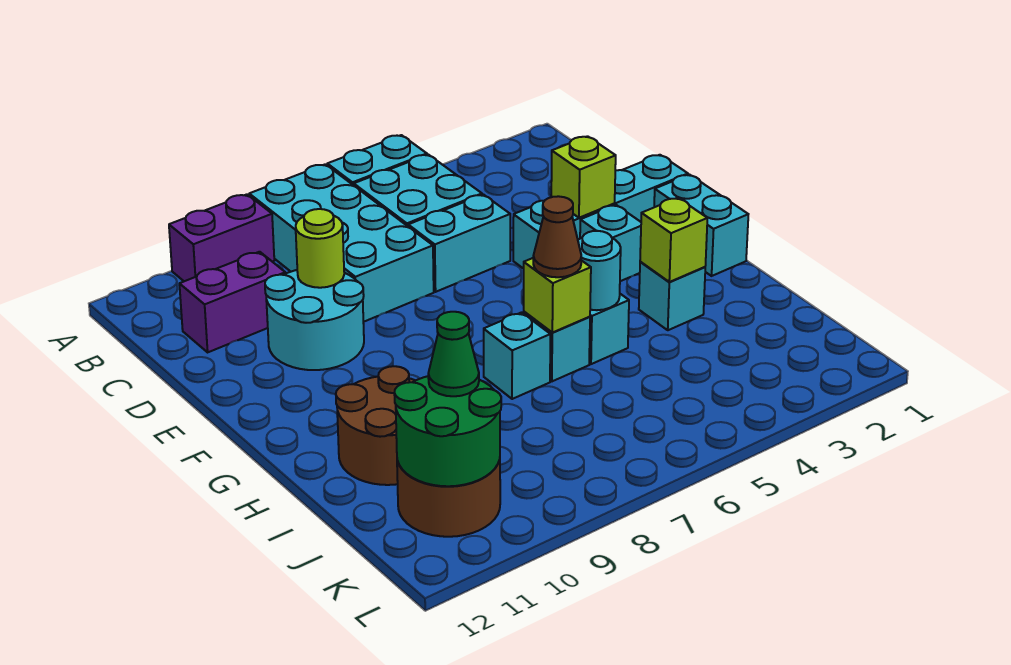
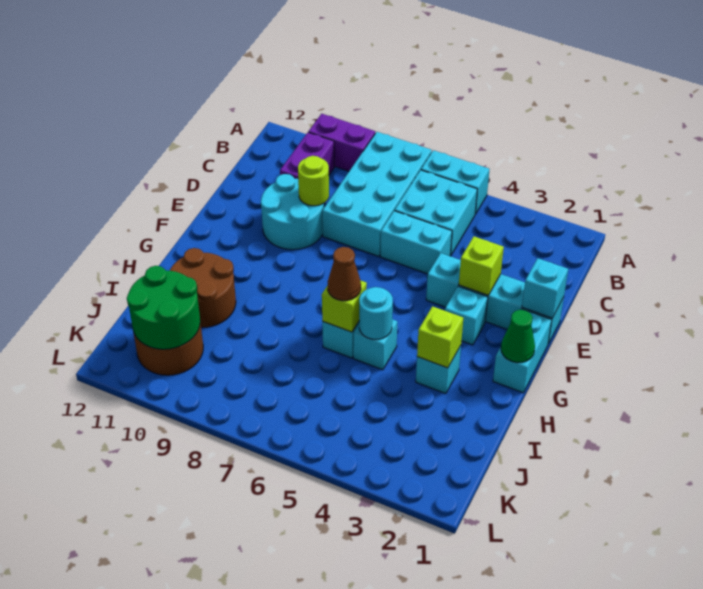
purple 1x2 brick [179,252,285,352] -> purple 1x2 brick turned to [280,132,334,179]
cyan 1x1 brick [484,312,550,399] -> cyan 1x1 brick moved to [522,258,568,318]
green 1x1 cone [428,312,479,396] -> green 1x1 cone moved to [501,310,535,363]

